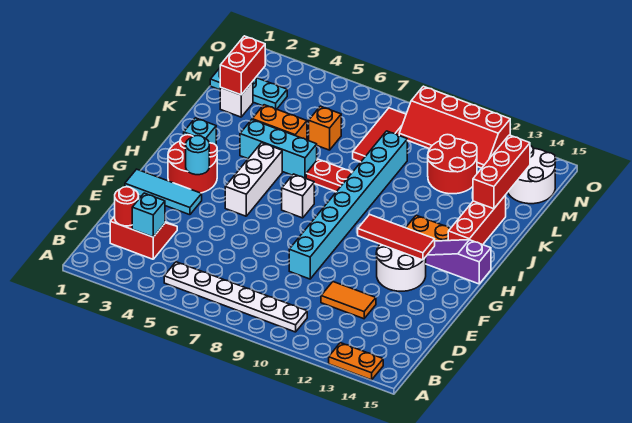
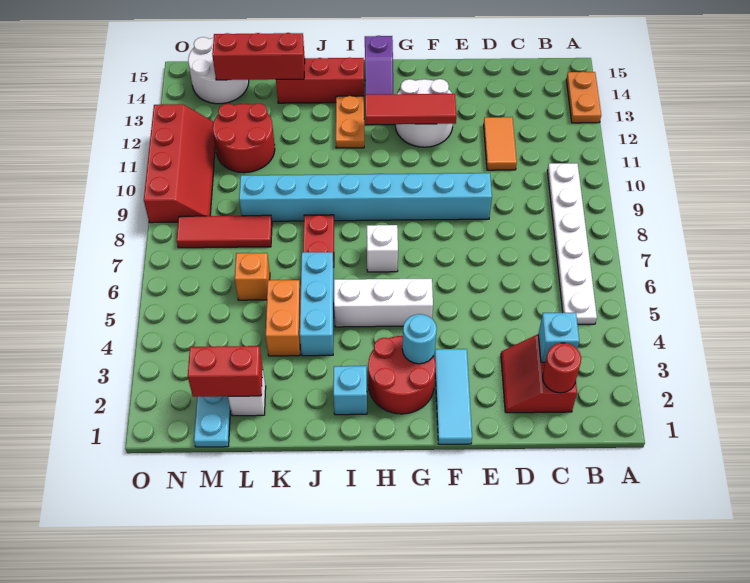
red 1x3 tile [358,214,435,260] -> red 1x3 tile turned to [365,94,456,124]

